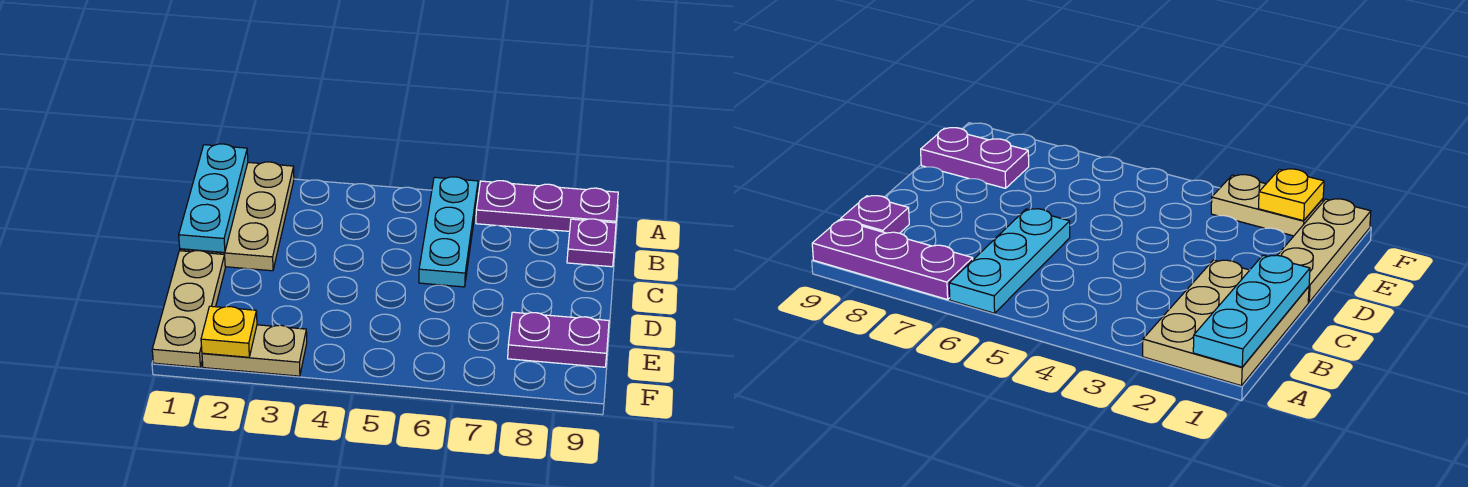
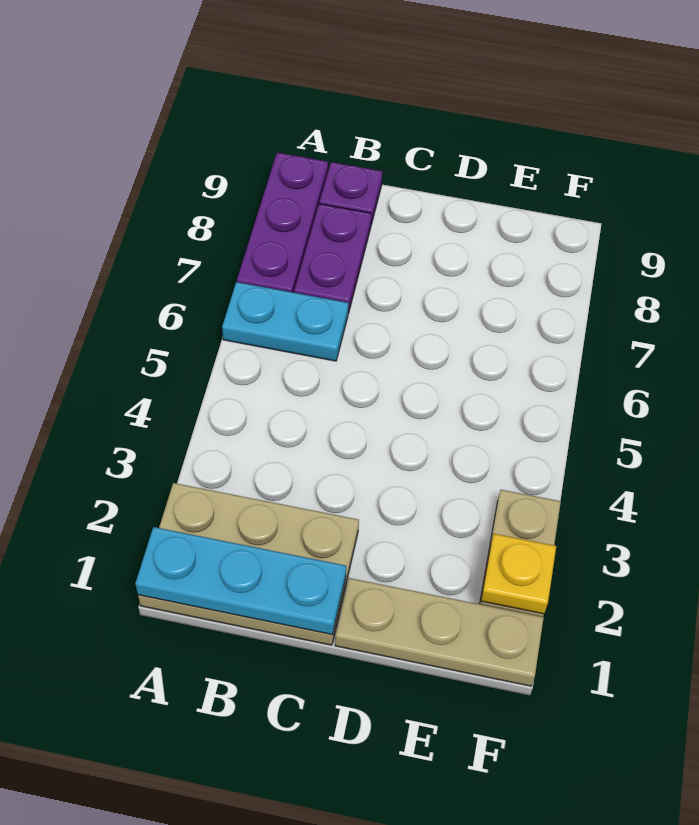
cyan 1x3 plate [419,177,478,287] -> cyan 1x2 plate [222,282,348,361]
purple 1x2 plate [508,312,609,367] -> purple 1x2 plate moved to [294,204,372,314]

